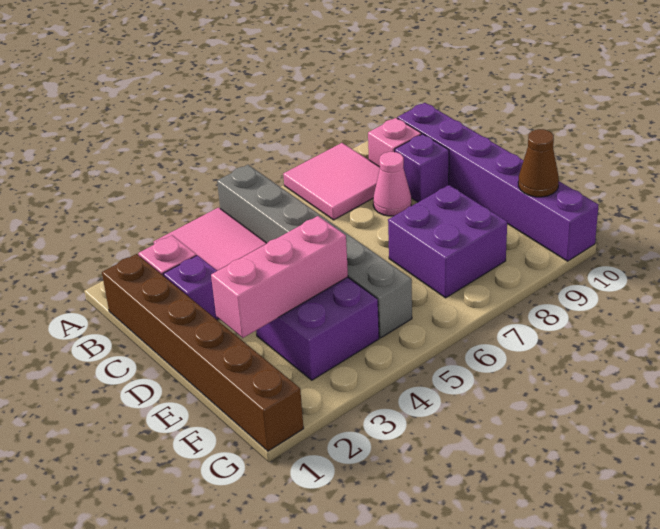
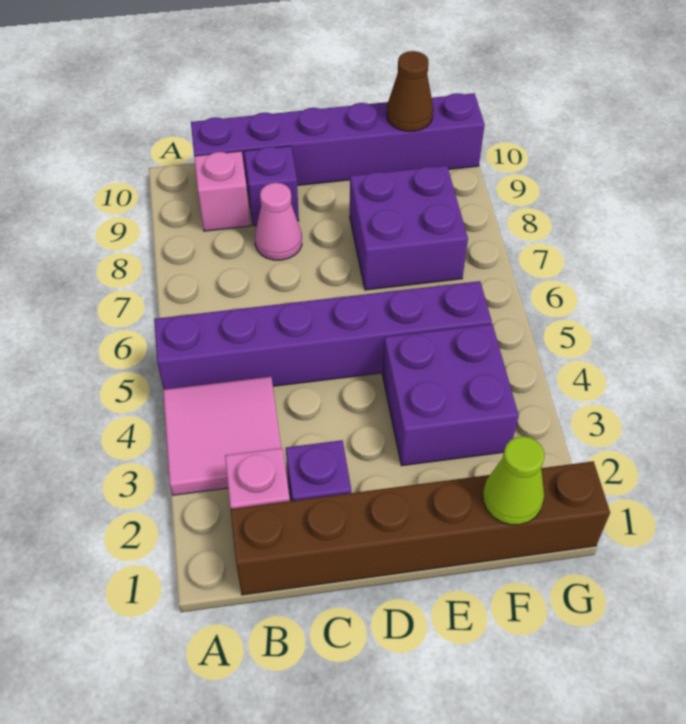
grey 1x6 brick [217,165,412,338] -> purple 1x6 brick [154,281,492,390]
pink 2x2 tile [283,143,380,220] -> none
pink 1x3 brick [211,216,348,338] -> none
none -> lime 1x1 cone [483,436,545,525]

